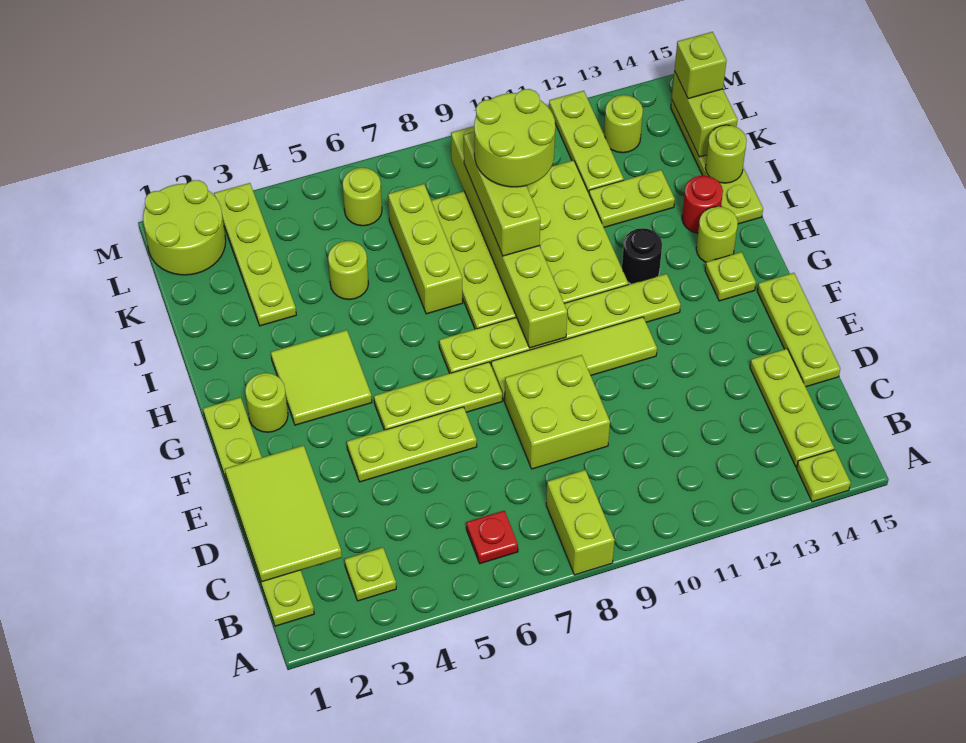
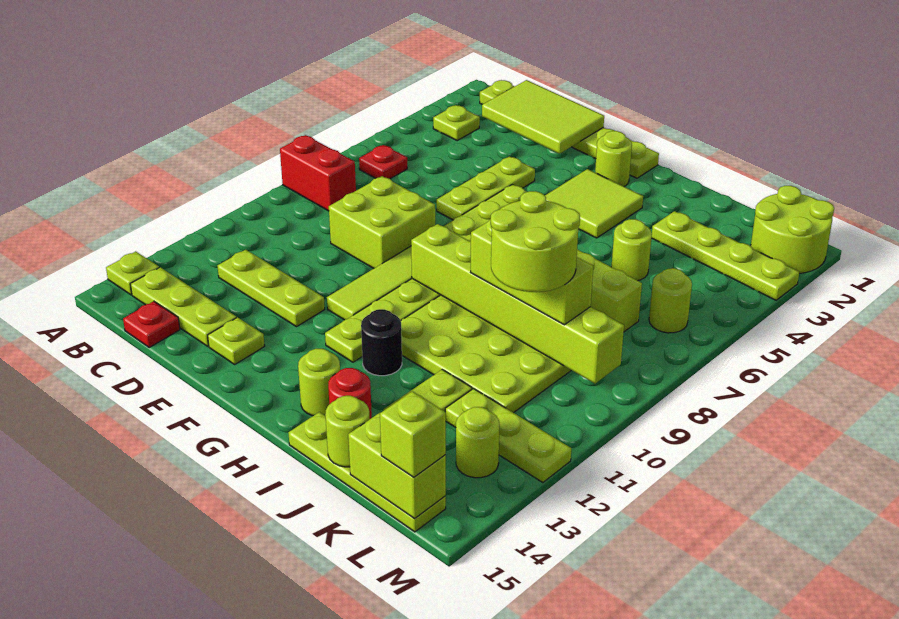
lime 1x2 brick [546,470,615,575] -> red 1x2 brick [280,135,356,211]
none -> red 1x1 plate [123,301,180,348]
lime 1x3 plate [757,273,840,387] -> lime 1x3 plate moved to [218,250,325,327]
lime 1x1 plate [705,252,756,301] -> lime 1x1 plate moved to [208,317,265,364]

